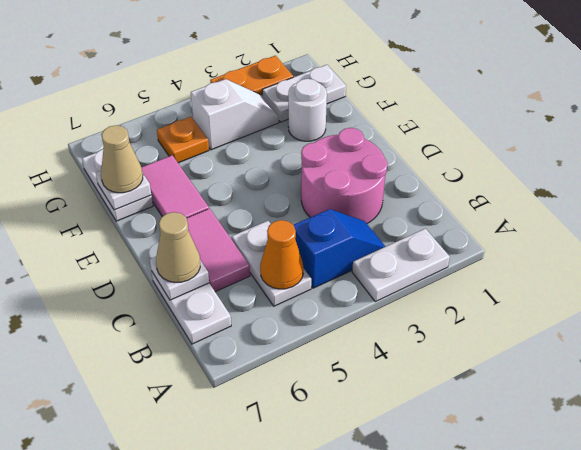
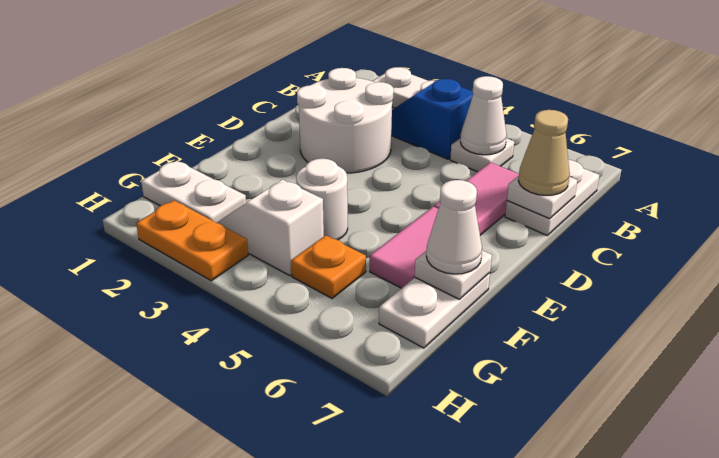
white 1x2 plate [232,221,311,306] -> white 1x1 plate [450,138,514,172]
orange 1x1 cone [260,220,303,289] -> white 1x1 cone [460,76,507,155]
pink 2x2 round brick [301,128,388,223] -> white 2x2 round brick [297,68,394,173]
white 1x1 round brick [288,79,327,141] -> white 1x1 round brick moved to [296,159,348,240]
tan 1x1 cone [101,125,143,193] -> white 1x1 cone [426,180,482,274]

